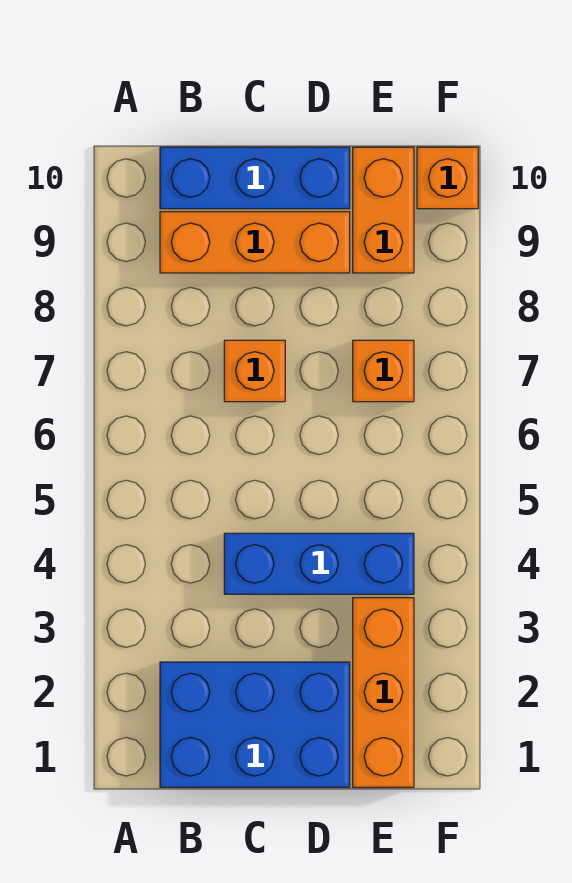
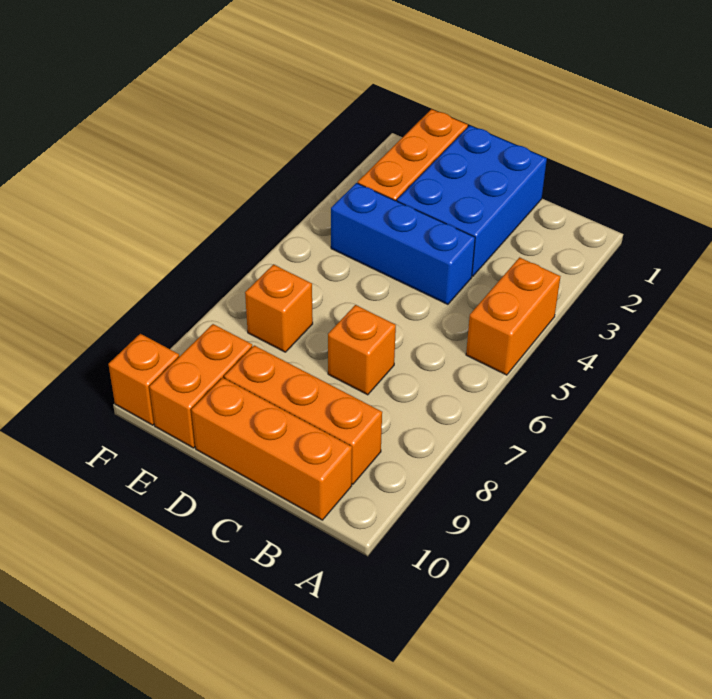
none -> orange 1x2 brick [466,257,560,375]
blue 2x3 brick [160,662,350,787] -> blue 2x3 brick turned to [397,126,547,276]
blue 1x3 brick [160,147,350,209] -> orange 1x3 brick [191,378,352,520]

